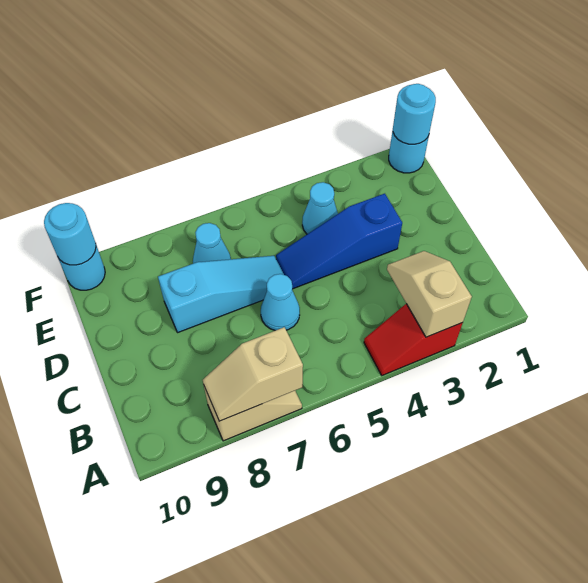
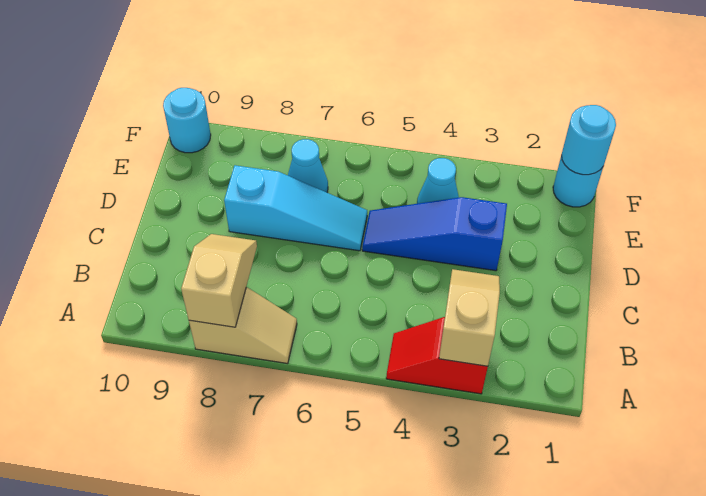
tan 1x2 slope [203,327,303,421] -> tan 1x2 slope turned to [181,234,257,327]
cyan 1x1 cone [261,274,300,331] -> none
cyan 1x1 round brick [44,203,96,265] -> none

